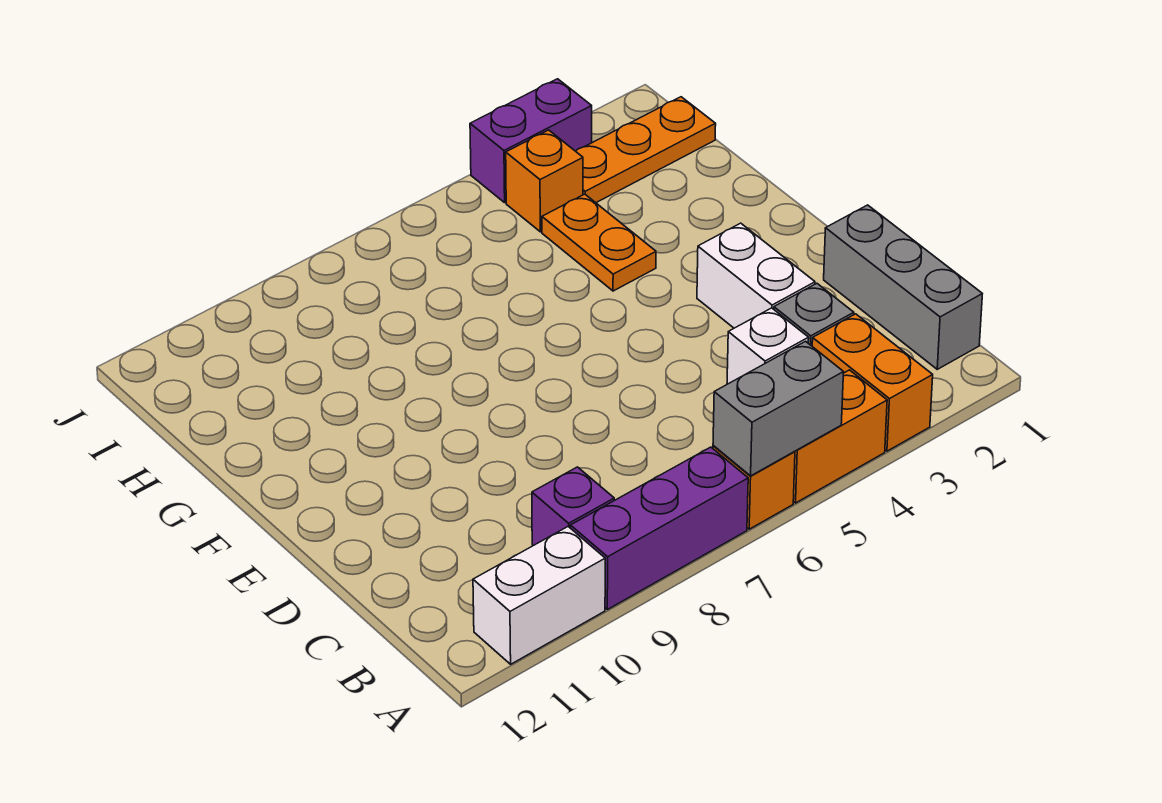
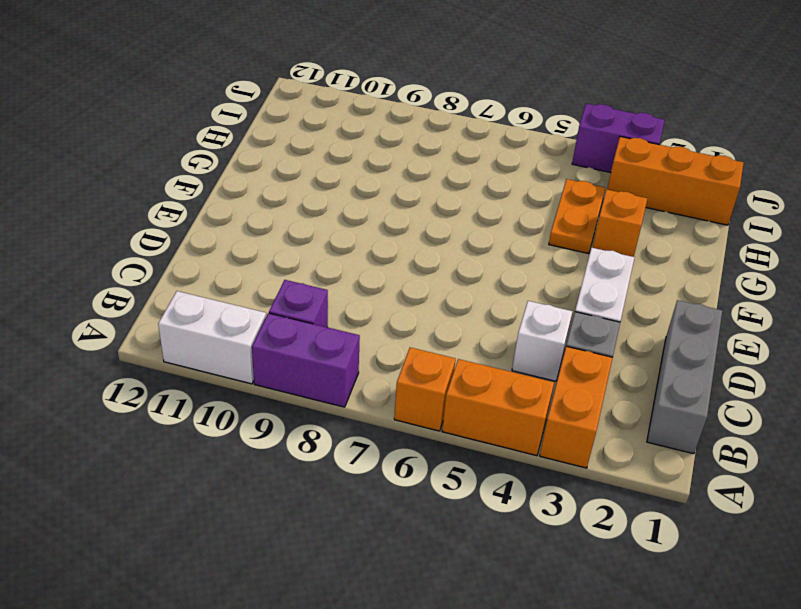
grey 1x2 brick [713,341,844,476] -> none
purple 1x3 brick [570,447,748,610] -> purple 1x2 brick [252,313,360,407]
orange 1x3 plate [576,97,716,203] -> orange 1x3 brick [607,137,744,225]
orange 1x1 brick [506,130,583,232] -> orange 1x1 brick moved to [593,189,647,257]

